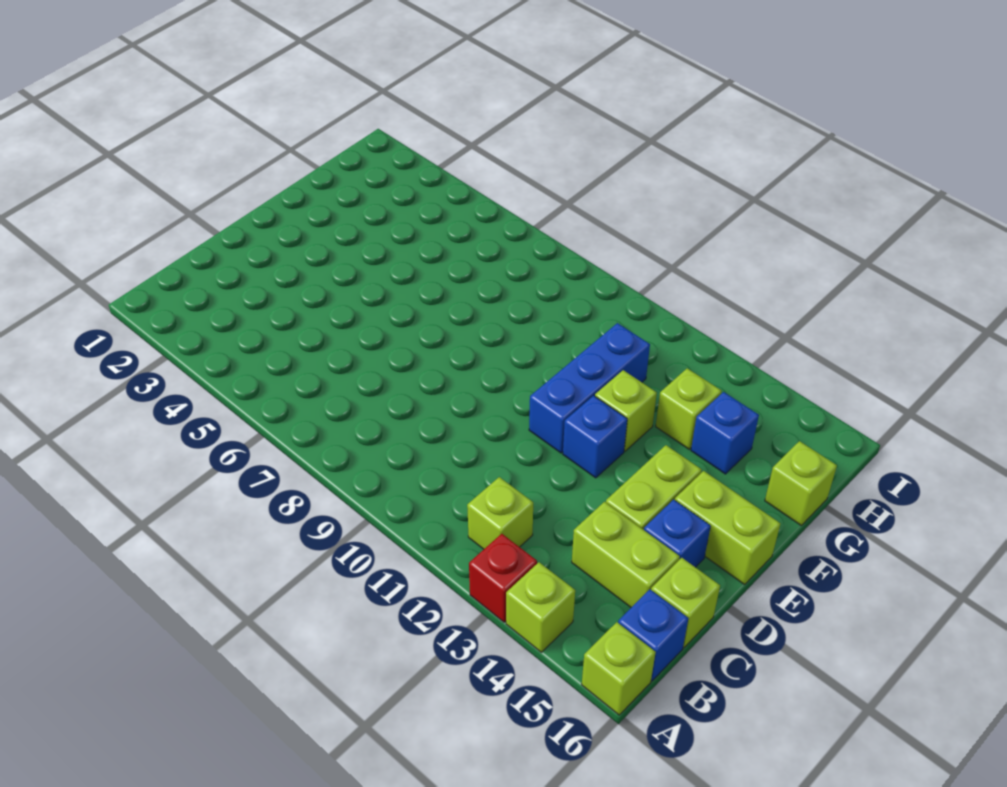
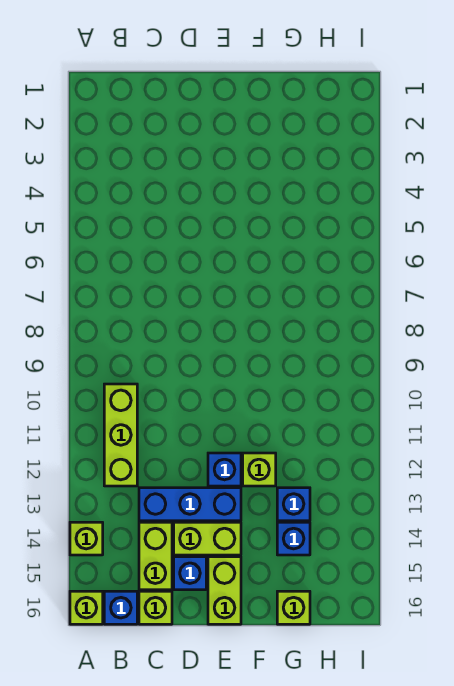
red 1x1 brick [469,534,537,622] -> none
lime 1x1 brick [467,477,533,549] -> lime 1x3 brick [104,384,137,486]
blue 1x3 brick [529,323,650,453] -> blue 1x3 brick moved to [139,488,241,521]
lime 1x1 brick [656,368,722,449] -> blue 1x1 brick [277,488,310,521]

